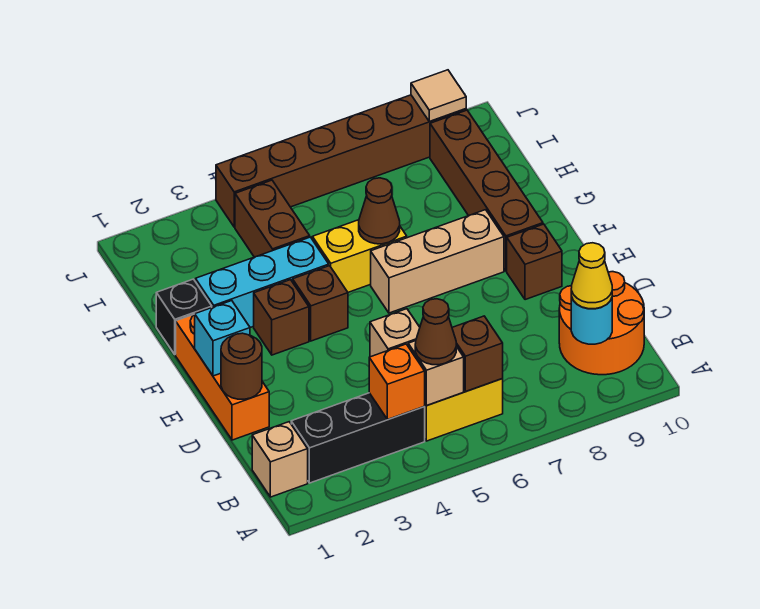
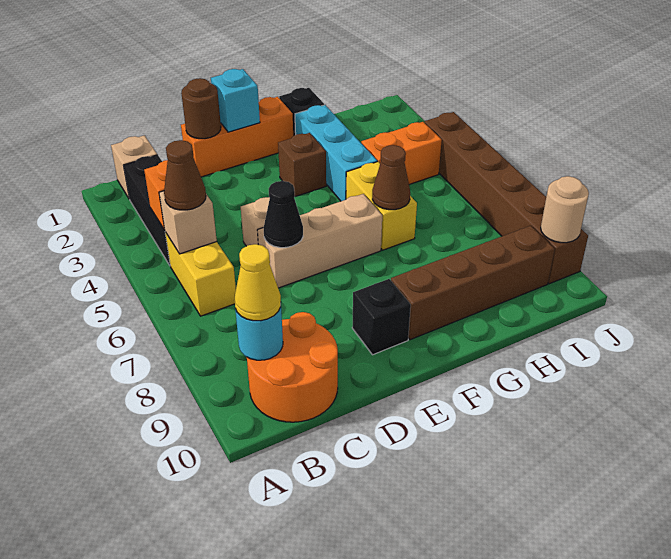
brown 1x1 brick [452,316,503,391] -> none
none -> black 1x1 cone [264,181,303,248]
brown 1x1 brick [507,224,562,300] -> black 1x1 brick [352,279,411,355]
brown 1x1 brick [293,266,348,341] -> none
tan 1x3 brick [371,210,504,313] -> tan 1x3 brick turned to [257,194,382,288]
brown 1x2 brick [235,180,310,257] -> orange 1x2 brick [361,122,442,184]
tan 1x1 tile [411,70,466,122] -> tan 1x1 round brick [541,176,589,243]

